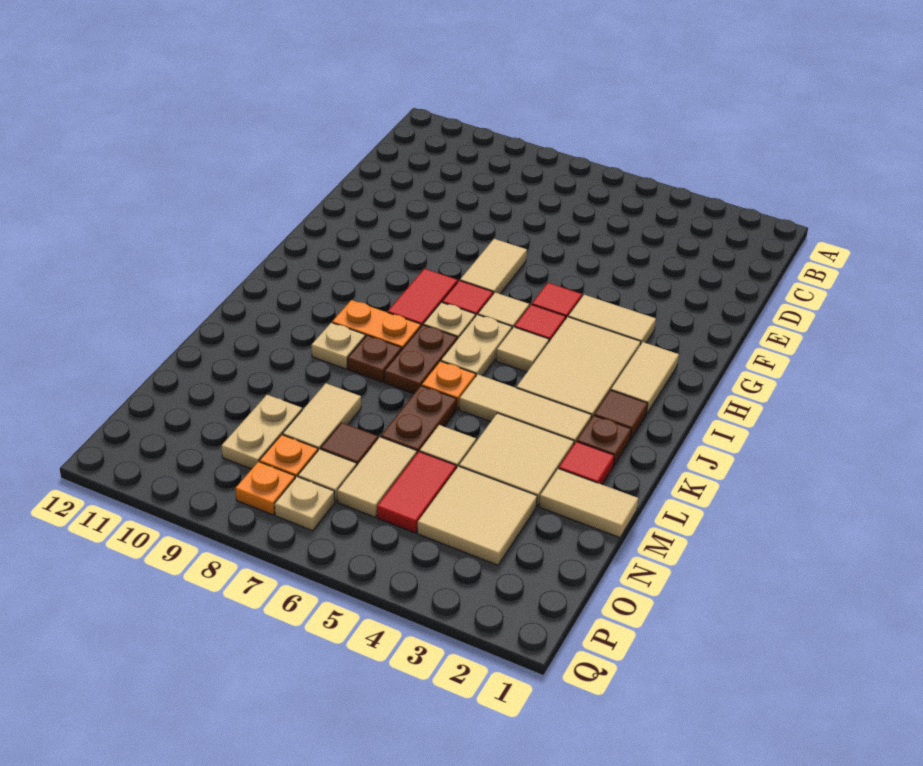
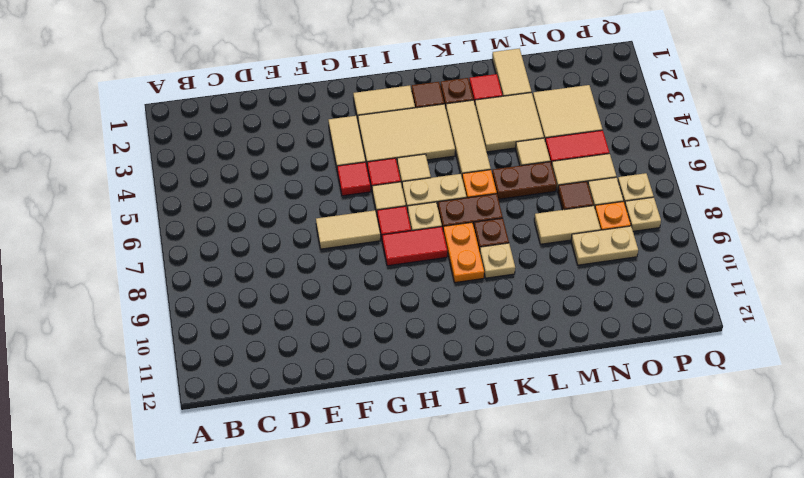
orange 1x1 plate [236,462,295,515] -> tan 1x1 plate [625,197,661,231]

